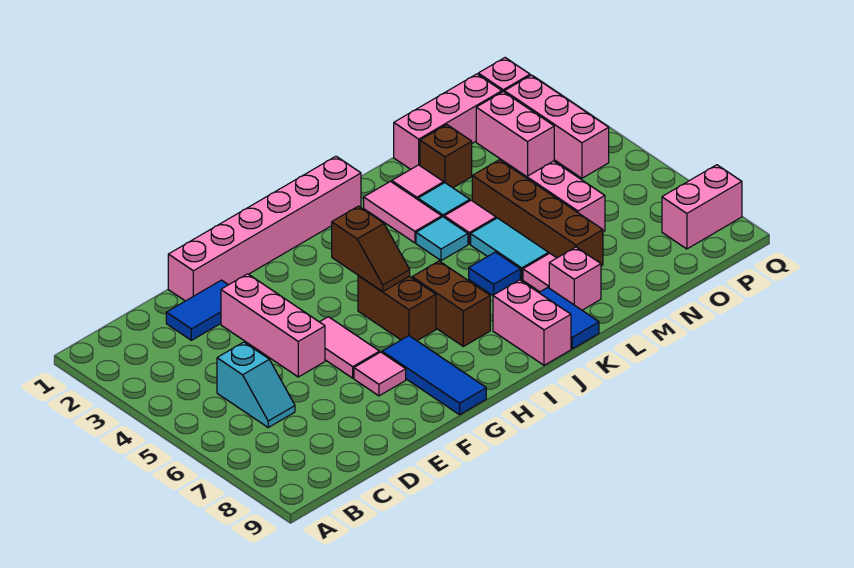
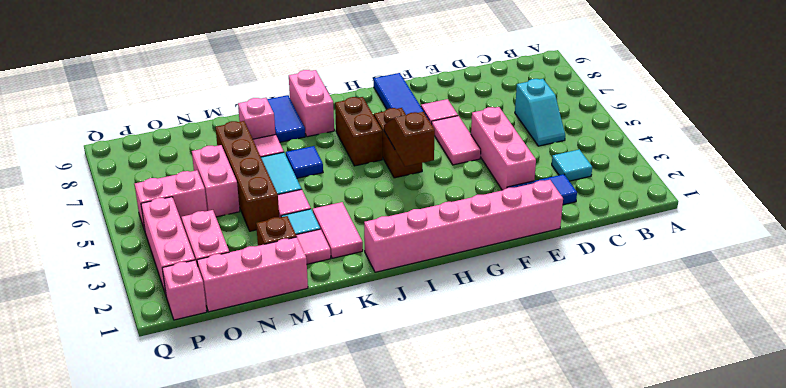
cyan 1x2 slope [217,342,295,427] -> cyan 1x2 slope turned to [515,79,565,146]
cyan 1x1 tile [416,217,468,261] -> cyan 1x1 tile moved to [552,149,592,181]
pink 1x2 brick [662,165,742,249] -> pink 1x2 brick moved to [135,170,207,230]

